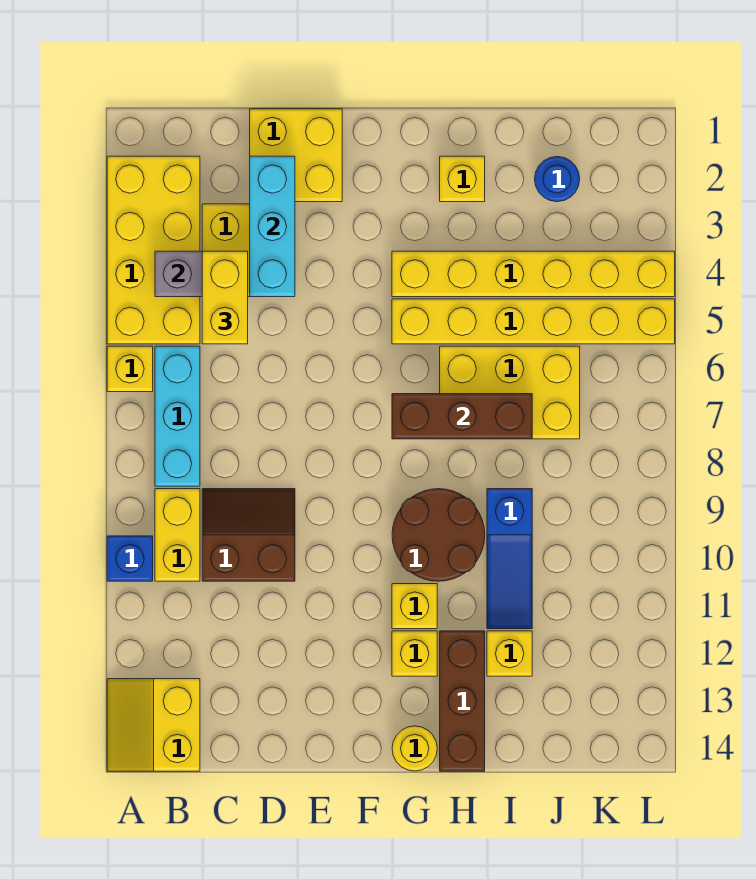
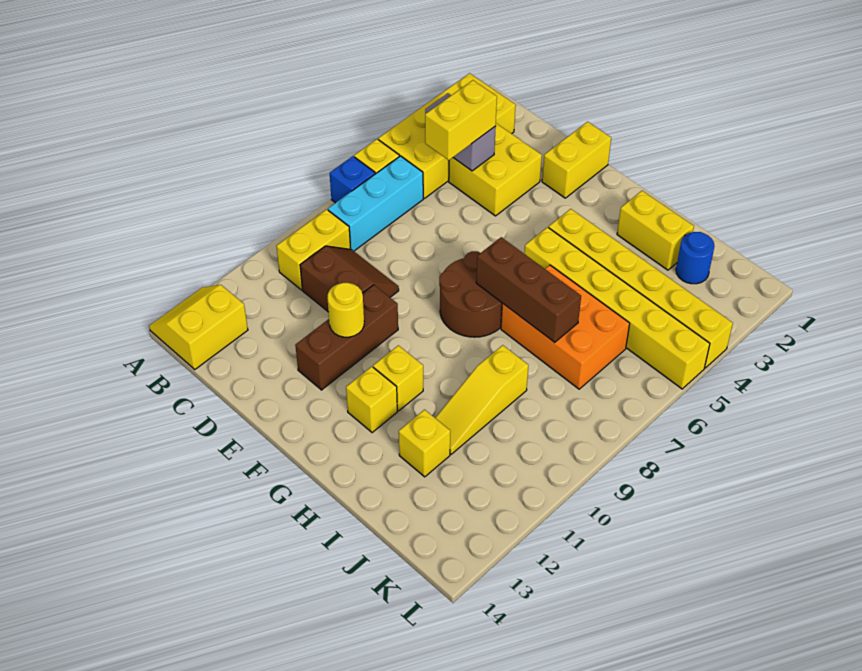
blue 1x1 brick [107,536,153,581] -> blue 1x1 brick moved to [330,156,375,203]
yellow 2x2 brick [250,109,342,202] -> yellow 1x2 brick [542,122,611,198]
cyan 1x3 brick [250,156,295,297] -> none
brown 2x2 round brick [392,489,485,581] -> brown 2x2 round brick moved to [439,251,502,337]
yellow 1x1 round brick [392,726,437,771] -> yellow 1x1 round brick moved to [327,283,364,337]
yellow 1x1 brick [440,156,485,202] -> yellow 1x2 brick [617,191,694,270]
yellow 2x3 brick [440,346,580,439] -> orange 2x3 brick [501,265,630,389]
brown 1x3 brick [440,631,485,771] -> brown 1x3 brick moved to [295,285,398,390]
blue 1x3 slope [487,489,532,629] -> yellow 1x3 slope [435,345,529,454]

